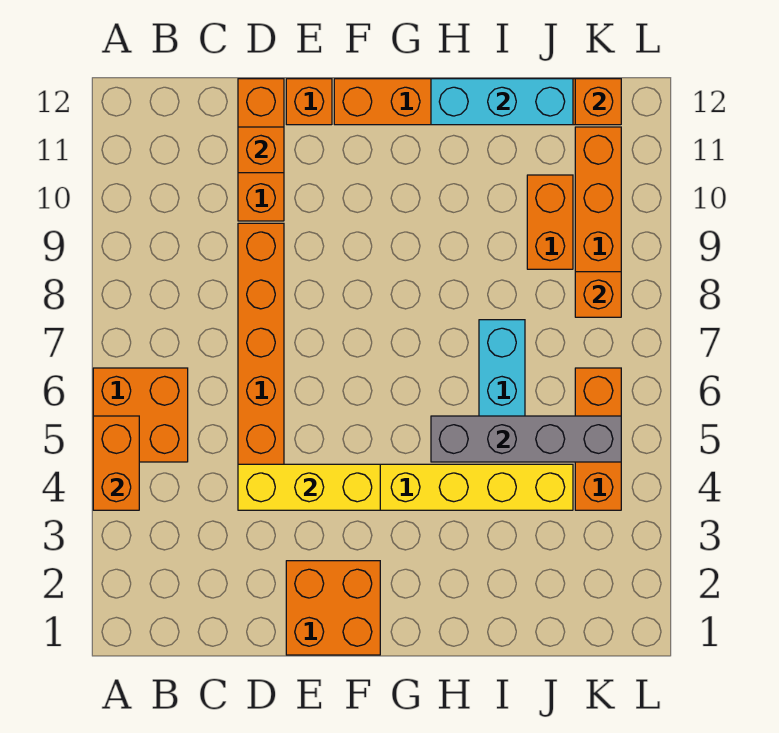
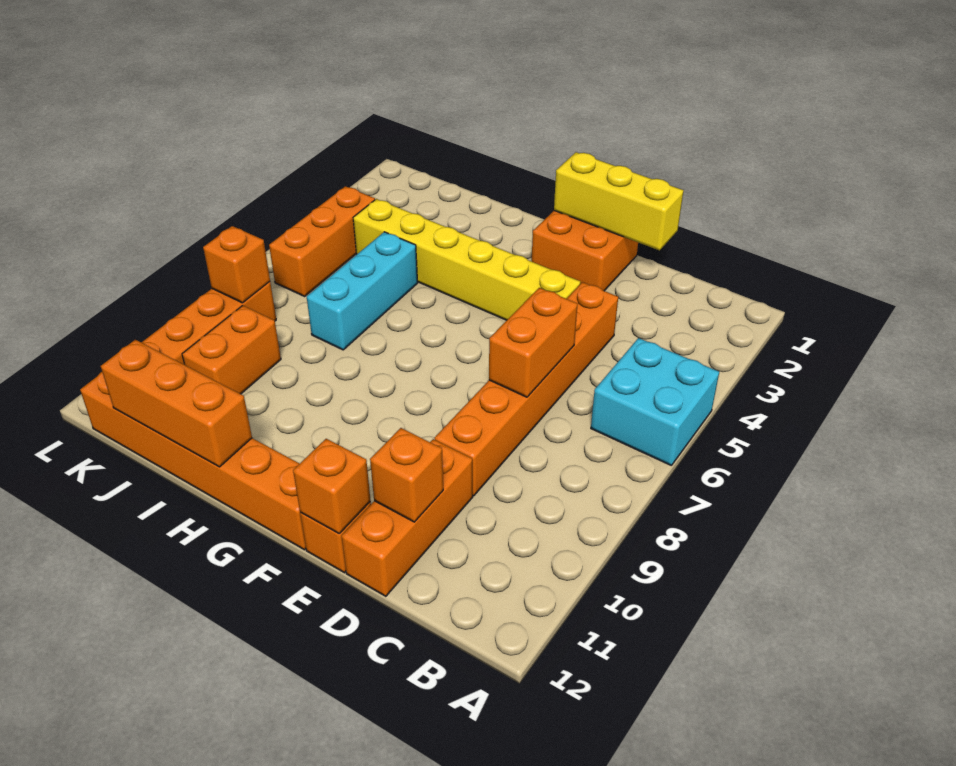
orange 1x2 brick [93,416,139,510] -> orange 1x2 brick moved to [489,288,578,397]
orange 2x2 brick [93,368,188,462] -> cyan 2x2 brick [591,338,719,466]
yellow 1x3 brick [238,464,380,510] -> yellow 1x3 brick moved to [554,152,684,250]
grey 1x4 brick [431,416,621,462] -> none
cyan 1x3 brick [431,79,573,125] -> orange 1x3 brick [101,340,252,467]
orange 1x1 brick [575,79,621,125] -> orange 1x1 brick moved to [293,439,370,534]

